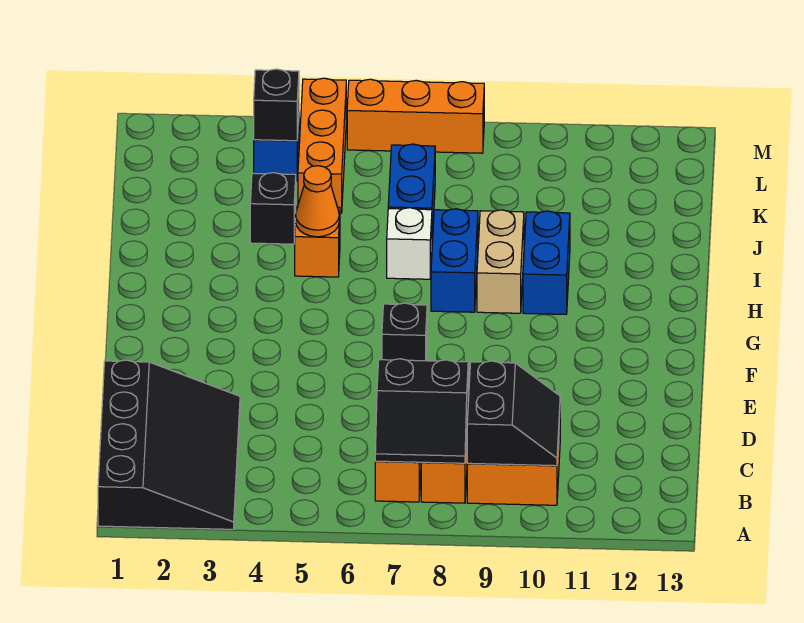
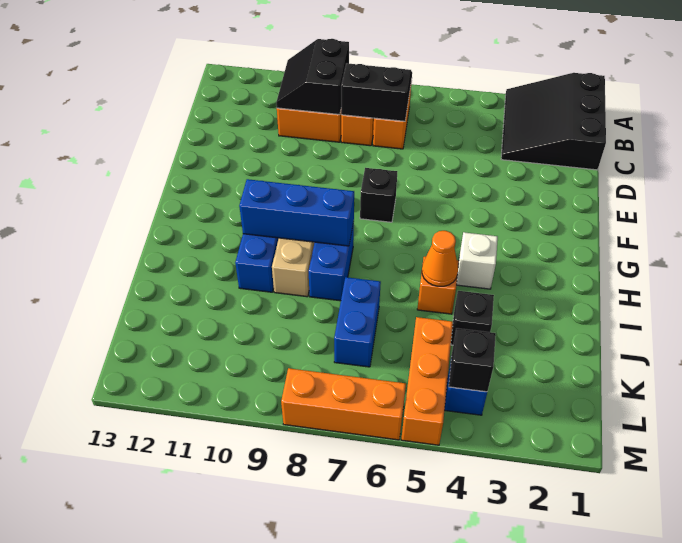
black 3x4 slope [98,360,240,529] -> black 3x3 slope [501,73,606,170]
none -> blue 1x3 brick [239,179,354,246]
white 1x1 brick [387,208,432,279] -> white 1x1 brick moved to [457,232,498,289]

